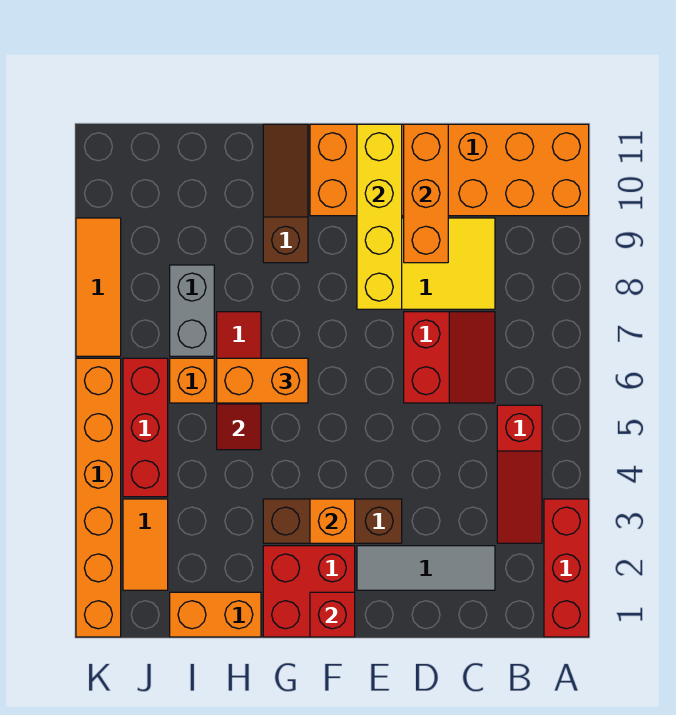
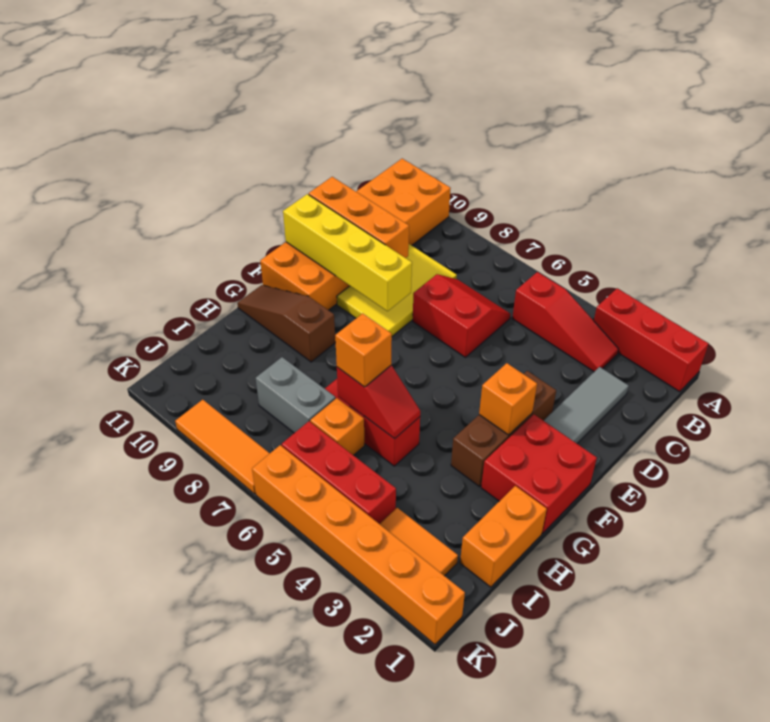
red 1x1 brick [310,592,355,637] -> none
orange 1x2 brick [217,358,308,403] -> orange 1x1 brick [335,313,392,387]

